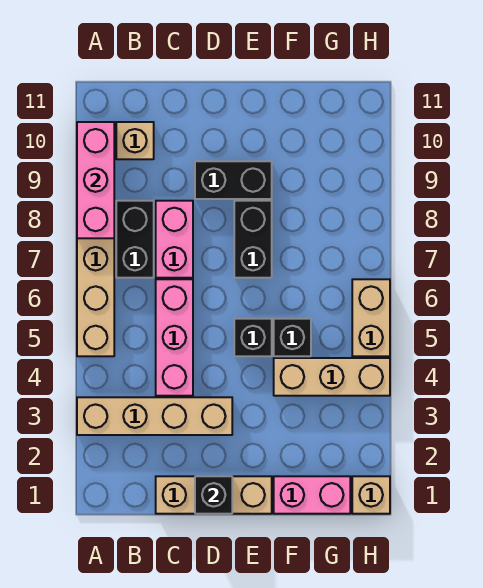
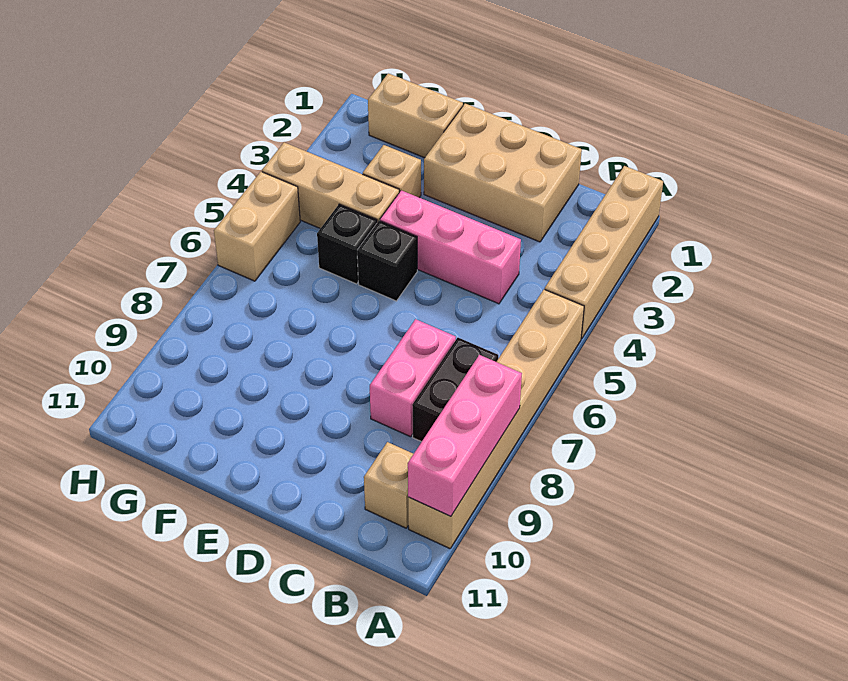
tan 1x4 brick [77,397,232,435] -> tan 1x4 brick turned to [545,166,663,339]
tan 1x3 brick [156,476,272,514] -> tan 2x3 brick [424,104,582,242]
pink 1x3 brick [156,279,193,396] -> pink 1x3 brick turned to [380,190,521,304]
black 1x1 brick [195,476,232,514] -> none
black 1x2 brick [195,161,272,199] -> none
black 1x2 brick [234,201,272,278] -> none
pink 1x2 brick [274,476,350,514] -> tan 1x2 brick [368,73,463,158]
tan 1x1 brick [352,476,390,514] -> tan 1x1 brick moved to [363,145,421,197]

